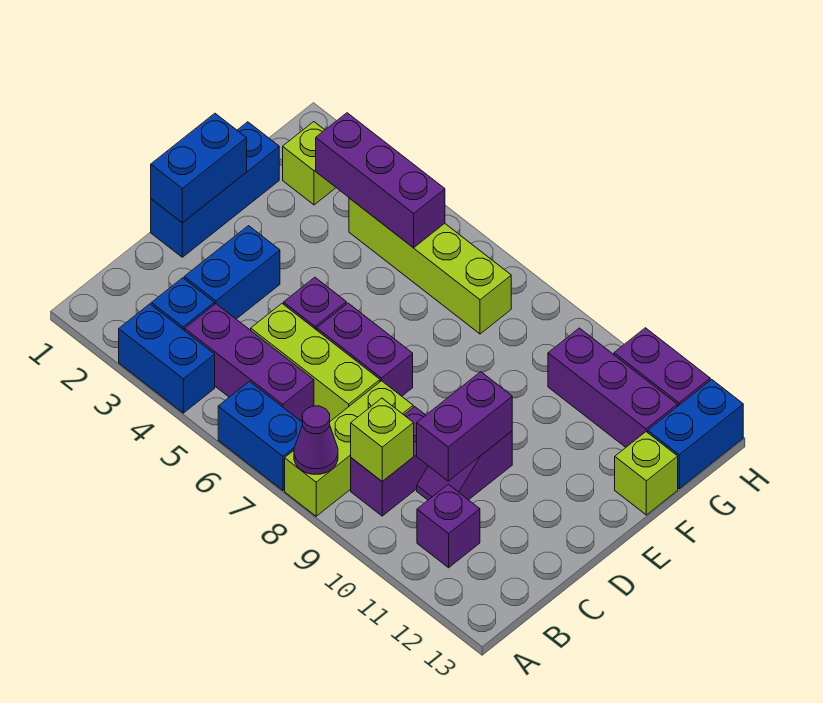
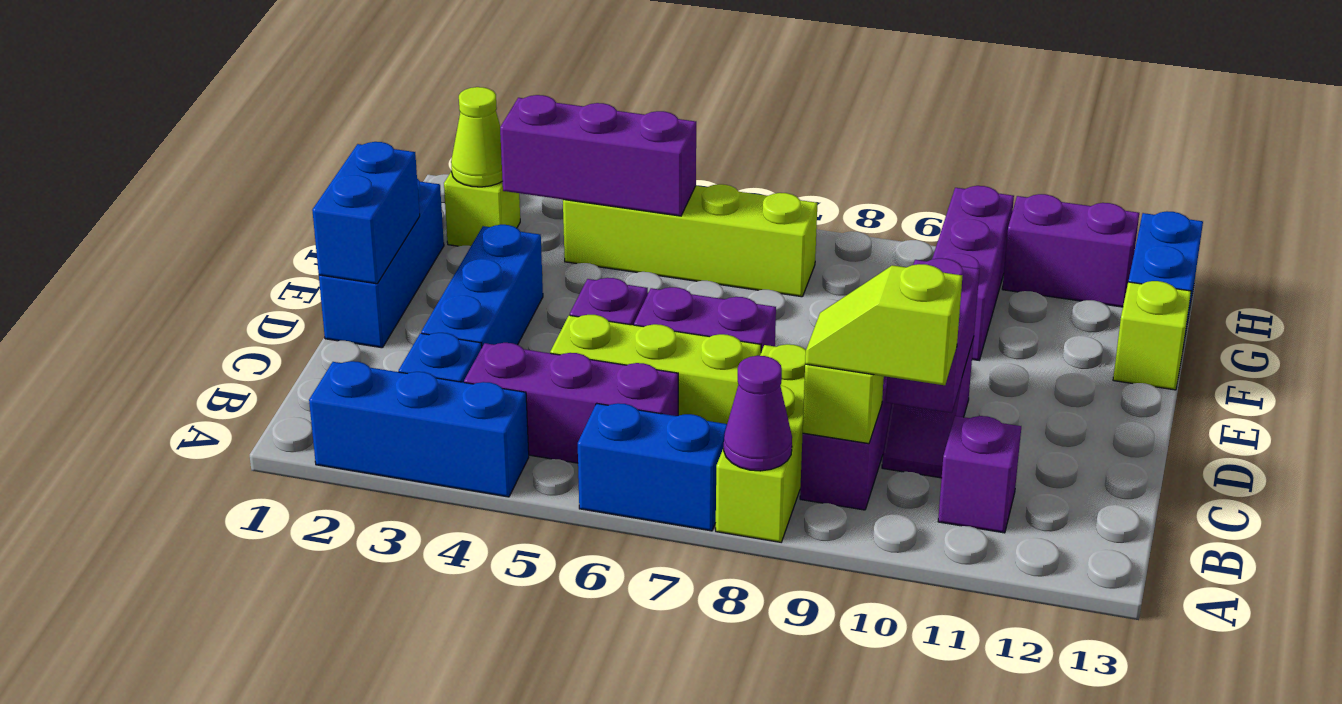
blue 1x2 brick [119,304,215,413] -> blue 1x3 brick [309,361,529,497]
none -> lime 1x2 slope [805,264,962,385]
blue 1x2 brick [184,226,280,319] -> blue 1x3 brick [421,225,543,347]
none -> lime 1x1 cone [451,87,503,187]
purple 1x3 brick [548,328,677,447] -> purple 1x3 brick turned to [932,186,1014,360]

